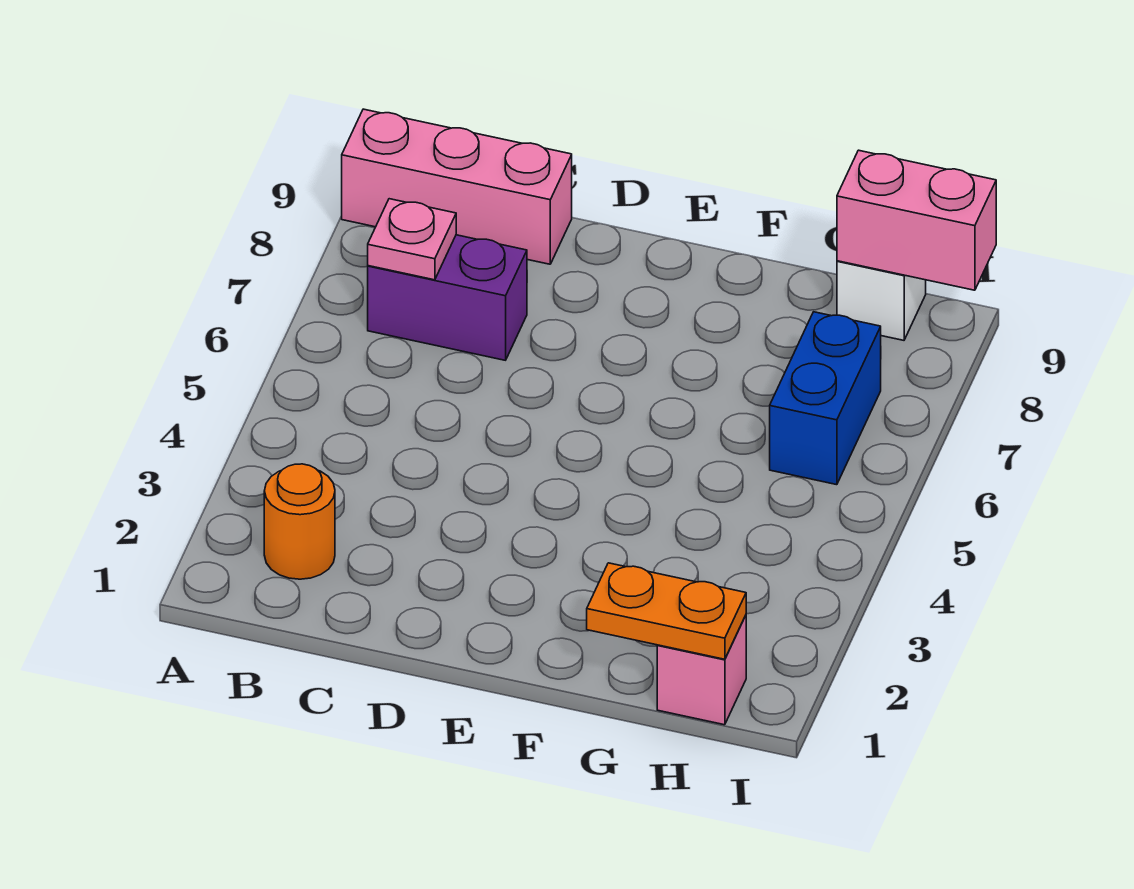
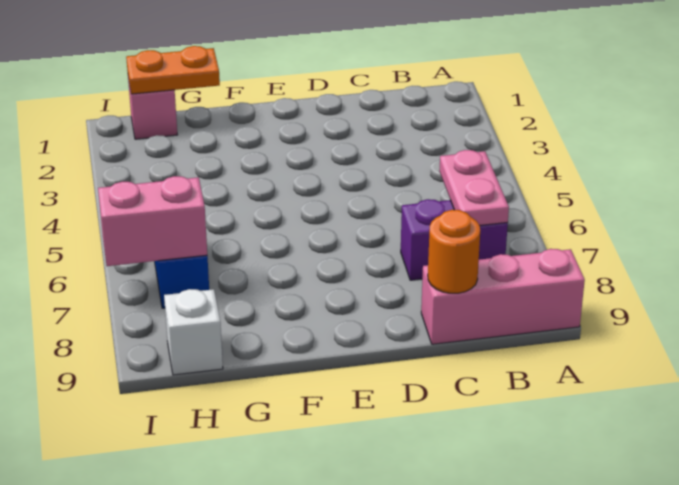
orange 1x1 round brick [264,464,335,579] -> orange 1x1 round brick moved to [428,210,480,293]
pink 1x1 plate [368,199,456,280] -> pink 1x2 plate [439,150,509,225]
pink 1x2 brick [837,150,996,290] -> pink 1x2 brick moved to [98,176,207,266]

